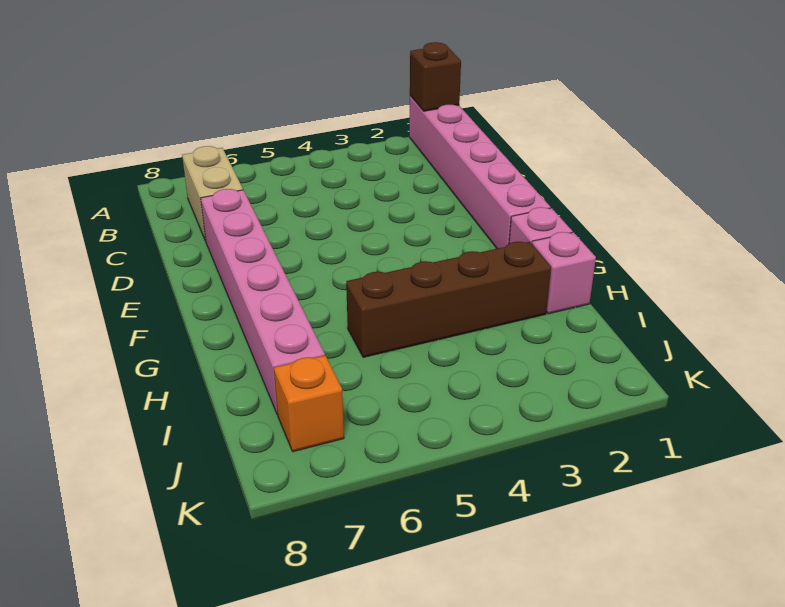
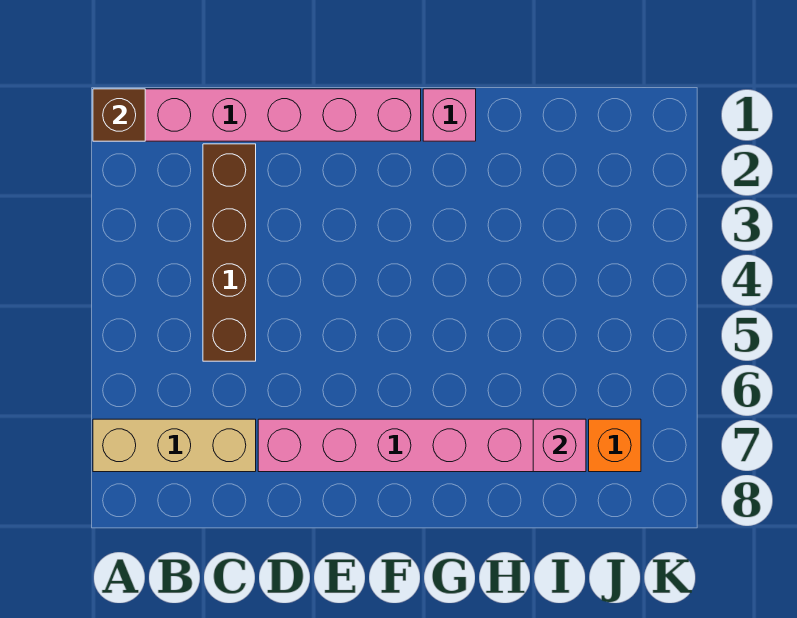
tan 1x2 brick [182,146,243,241] -> tan 1x3 brick [93,419,256,472]
pink 1x1 brick [532,232,596,314] -> pink 1x1 brick moved to [533,419,586,472]
brown 1x4 brick [346,242,551,357] -> brown 1x4 brick moved to [203,144,256,361]

